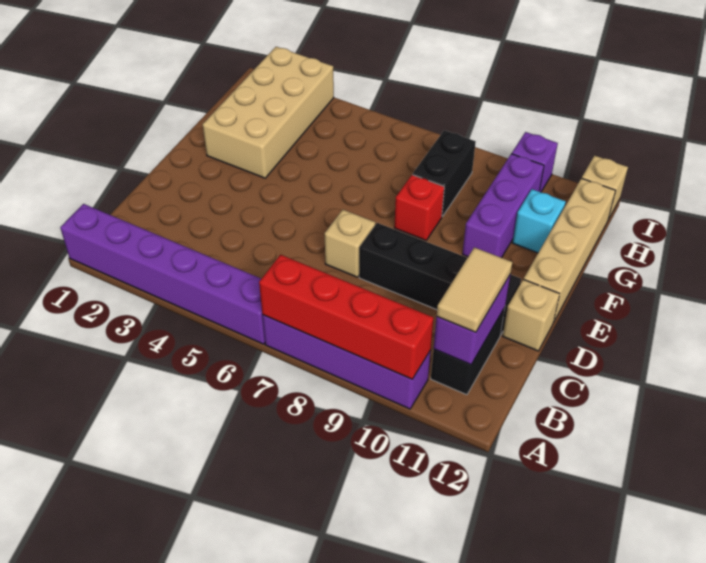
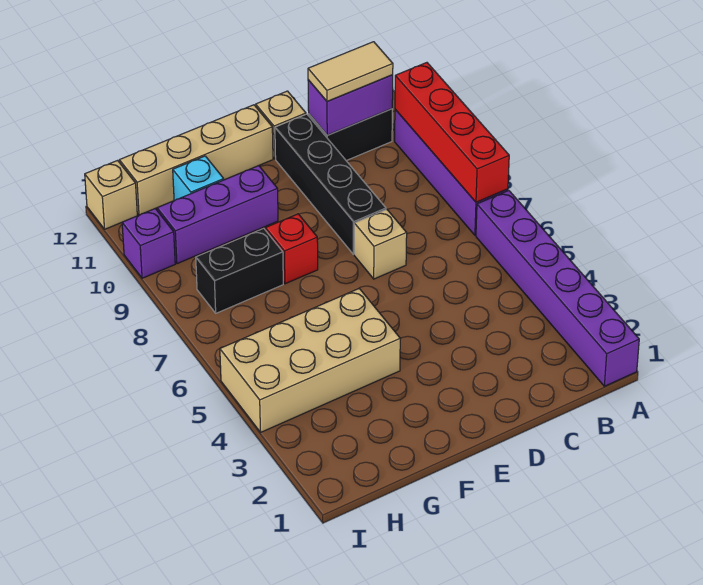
tan 2x4 brick [203,47,334,178] -> tan 2x4 brick moved to [220,289,400,432]

